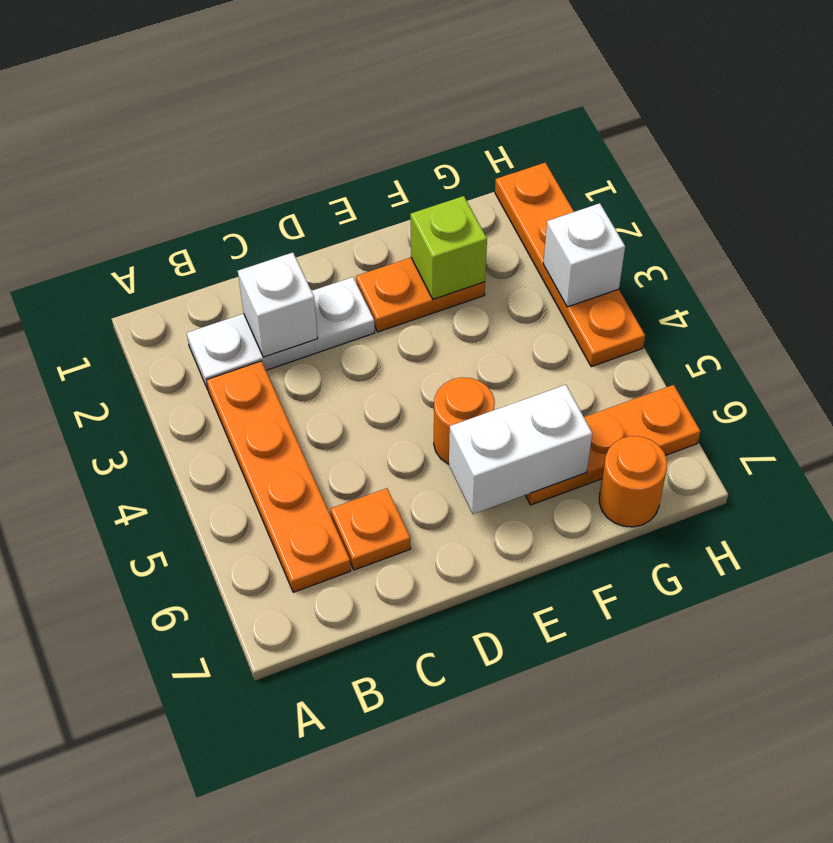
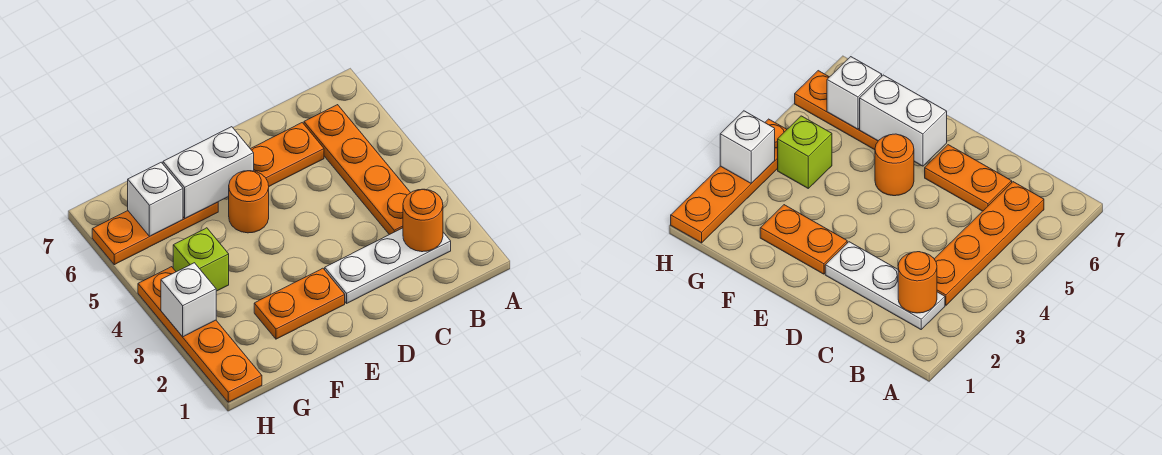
white 1x1 brick [238,253,318,357] -> white 1x1 brick moved to [128,162,183,236]
orange 1x1 plate [331,488,411,570] -> orange 1x2 plate [251,123,324,186]
lime 1x1 brick [410,196,487,299] -> lime 1x1 brick moved to [173,228,229,291]
orange 1x1 round brick [599,436,667,527] -> orange 1x1 round brick moved to [403,189,443,252]

